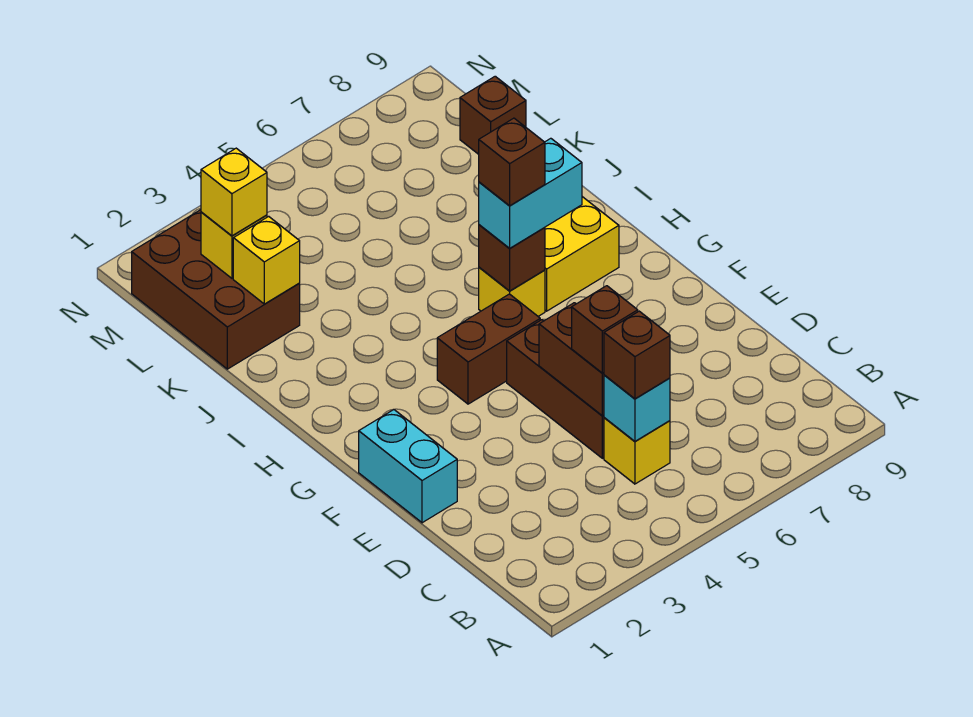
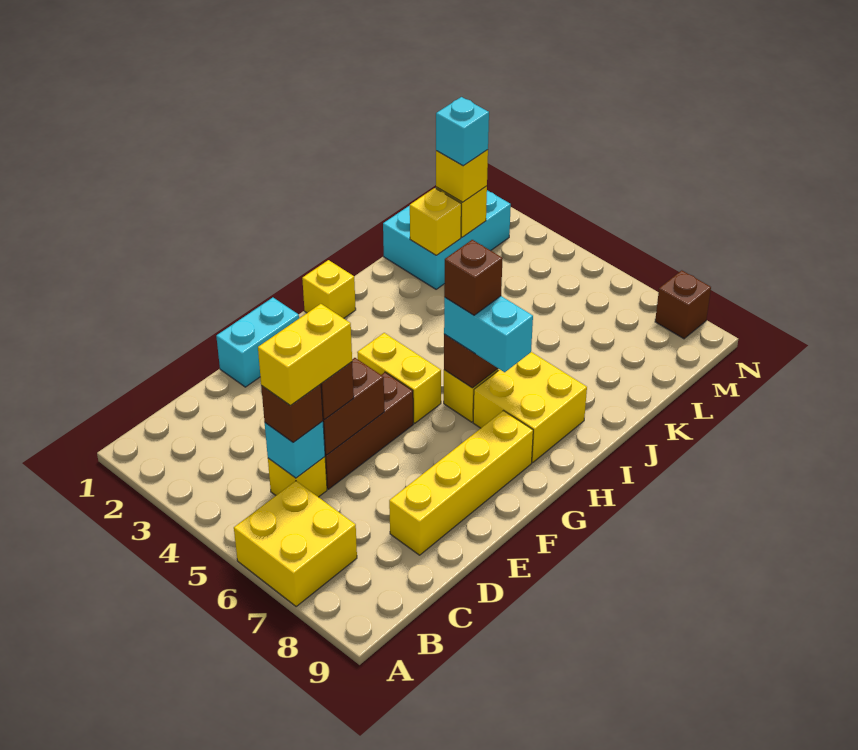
none -> yellow 2x2 brick [234,481,357,607]
none -> yellow 1x2 brick [258,304,352,406]
none -> yellow 1x4 brick [389,411,533,555]
brown 1x2 brick [437,294,540,404] -> yellow 1x2 brick [357,333,441,423]
none -> yellow 1x1 brick [302,260,356,318]
brown 2x3 brick [132,210,300,369] -> cyan 2x3 brick [383,190,511,289]
none -> cyan 1x1 brick [436,97,489,166]
brown 1x1 brick [460,76,526,154] -> brown 1x1 brick moved to [655,270,711,339]

